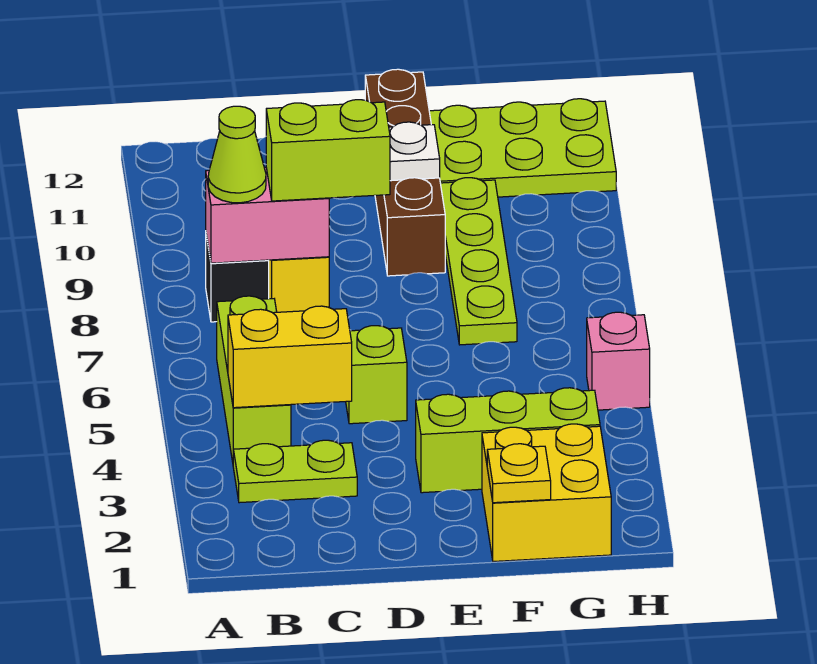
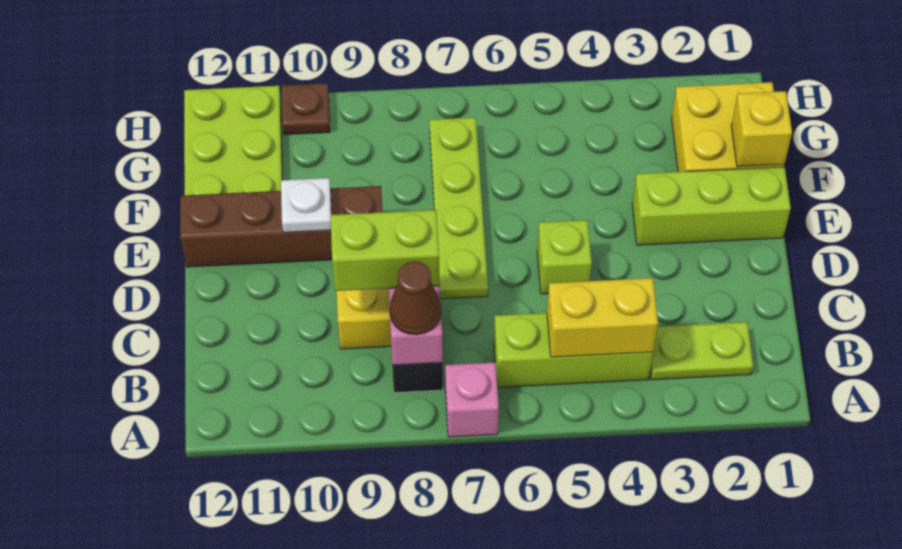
lime 1x2 plate [233,440,357,503] -> lime 1x2 plate turned to [650,322,753,380]
yellow 1x2 brick [228,306,352,408] -> yellow 1x2 brick turned to [547,278,658,357]
lime 1x1 cone [208,106,266,203] -> brown 1x1 cone [390,261,441,335]
lime 1x2 brick [266,100,390,201] -> lime 1x2 brick turned to [331,210,440,291]
lime 1x3 brick [416,388,600,493] -> lime 1x3 brick turned to [632,167,791,245]
yellow 1x1 plate [487,444,551,503] -> yellow 1x1 brick [731,91,792,167]
lime 1x4 plate [440,178,517,345] -> lime 1x4 plate turned to [429,118,488,299]
pink 1x1 brick [587,312,650,410] -> pink 1x1 brick moved to [445,362,499,437]
none -> brown 1x1 plate [282,83,330,135]

